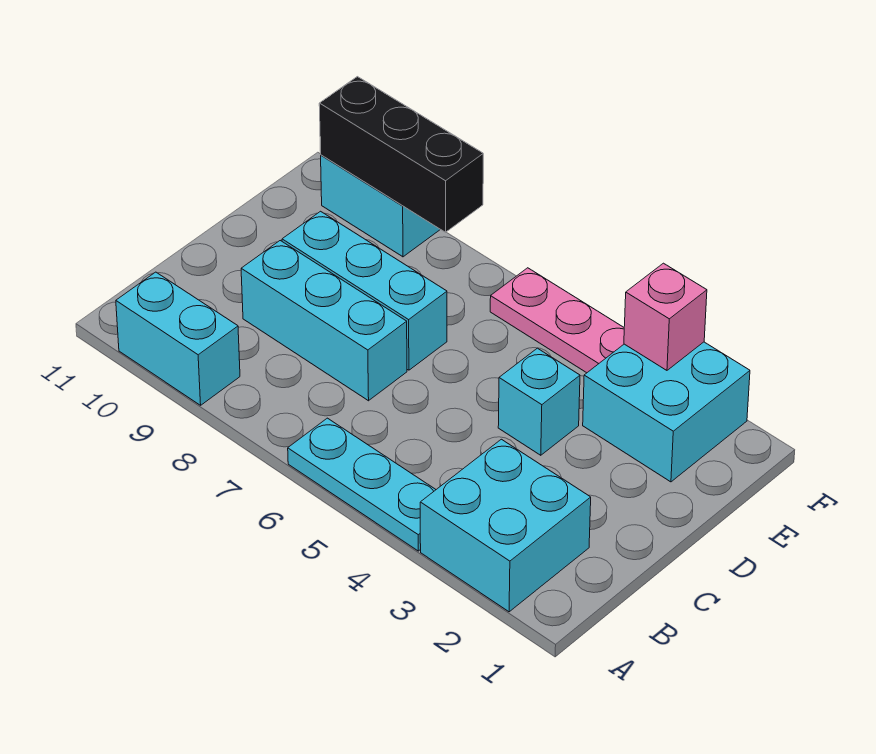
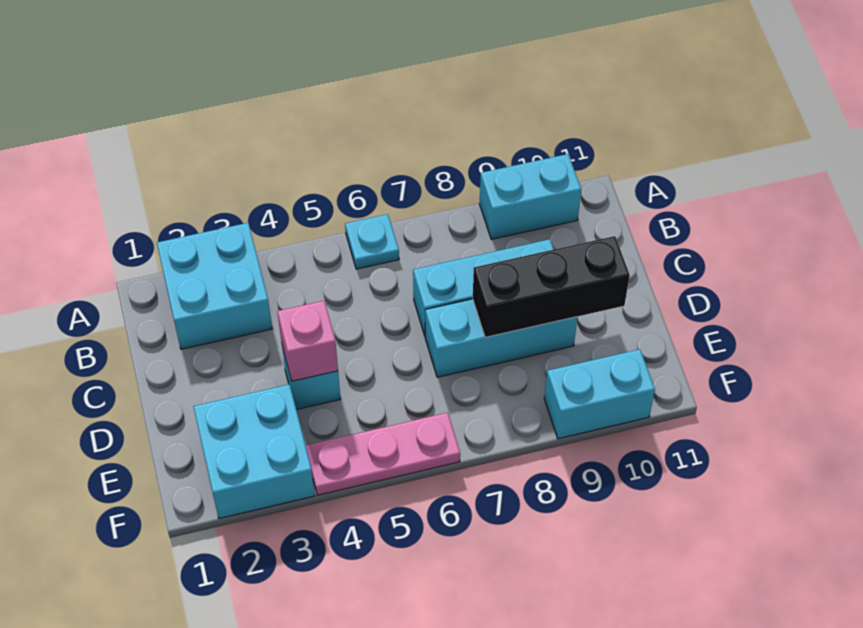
cyan 1x3 plate [288,418,436,551] -> cyan 1x1 plate [345,214,399,269]
pink 1x1 brick [624,263,707,370] -> pink 1x1 brick moved to [277,301,338,381]
black 1x3 brick [319,77,483,232] -> black 1x3 brick moved to [473,236,630,337]

